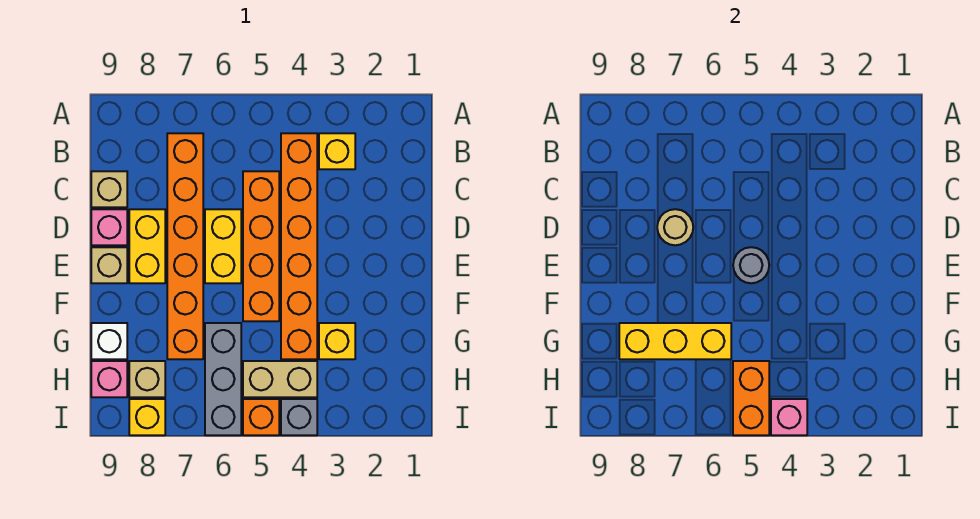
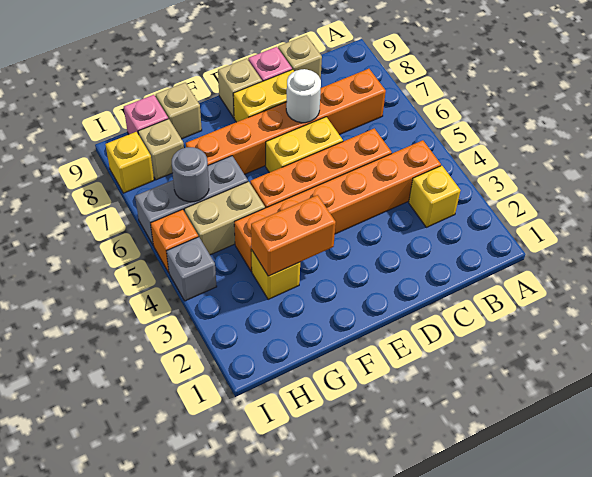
tan 1x1 round brick [657,209,693,245] -> white 1x1 round brick [286,69,321,123]
grey 1x1 round brick [733,247,769,283] -> grey 1x1 round brick moved to [172,147,209,202]
yellow 1x3 brick [619,323,731,359] -> none
white 1x1 brick [91,323,127,359] -> tan 1x1 brick [156,83,202,139]
tan 1x2 brick [243,361,317,397] -> tan 1x2 brick turned to [184,181,265,255]
orange 1x2 brick [733,361,769,435] -> orange 1x2 brick moved to [251,195,336,276]
pink 1x1 brick [771,399,807,435] -> none

